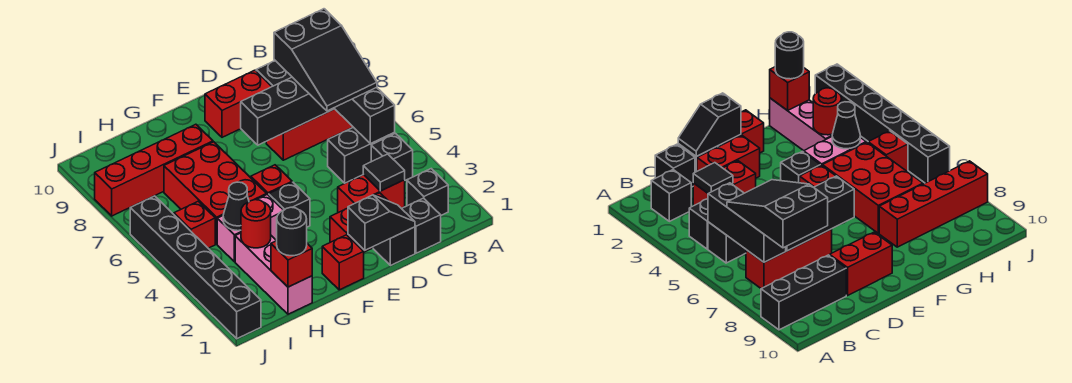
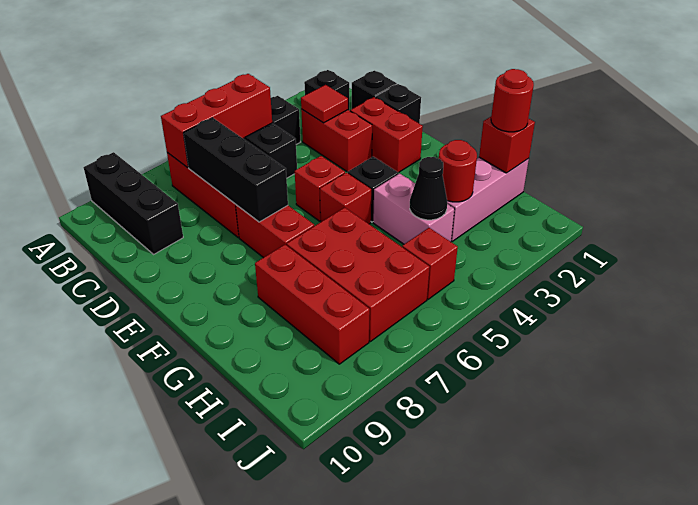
black 1x3 brick [334,88,395,144] -> red 1x3 brick [161,74,272,168]
black 2x3 slope [274,9,377,111] -> none
black 1x1 tile [363,154,405,191] -> red 1x1 tile [301,85,348,123]
black 1x2 slope [348,195,415,250] -> none
red 1x2 brick [205,70,272,137] -> red 1x2 brick moved to [236,205,314,258]
red 1x1 brick [322,235,364,290] -> red 1x1 brick moved to [295,156,345,221]
red 2x3 brick [164,142,267,244] -> red 2x3 brick turned to [287,208,430,342]
red 1x4 brick [95,124,213,216] -> red 1x3 brick [255,245,370,364]
black 1x1 round brick [277,207,307,256] -> red 1x1 round brick [491,69,534,132]
black 1x6 brick [130,196,261,339] -> none

